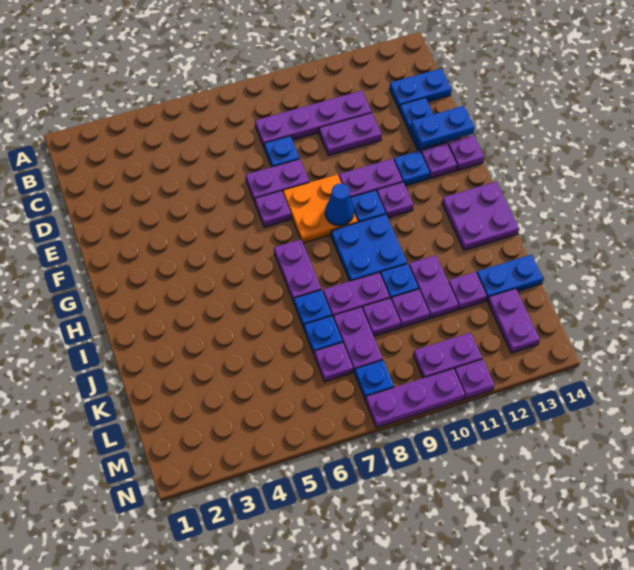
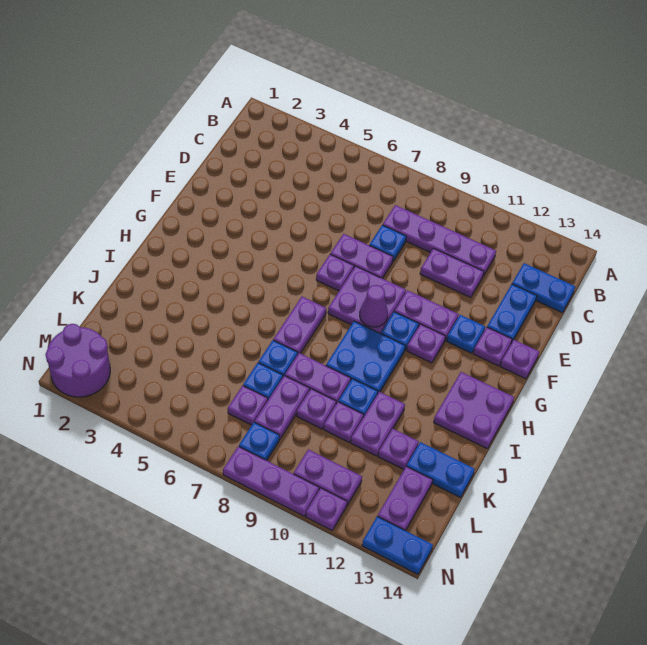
blue 1x2 plate [411,106,475,149] -> blue 1x2 plate moved to [362,516,433,574]
orange 2x2 plate [283,175,358,243] -> purple 2x2 plate [328,266,406,333]
blue 1x1 cone [325,184,354,226] -> purple 1x1 cone [360,285,388,327]
none -> purple 2x2 round brick [45,324,110,397]

